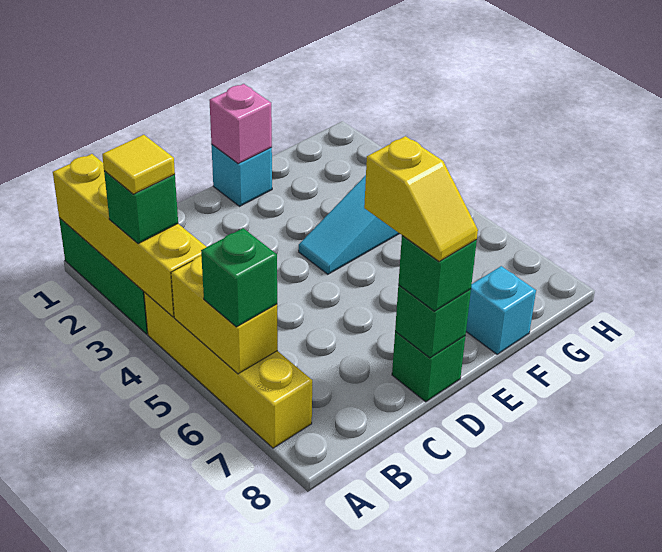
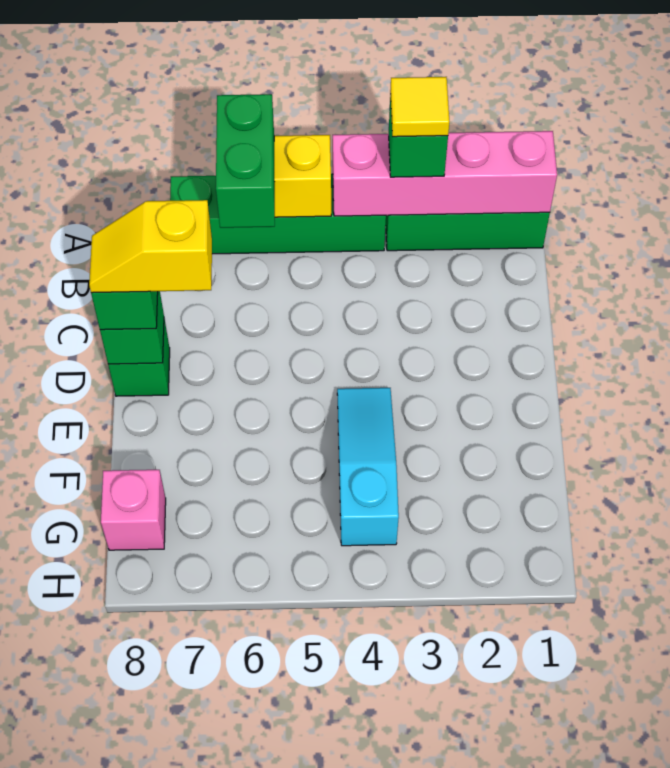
yellow 1x4 brick [53,154,206,317] -> pink 1x4 brick [333,131,557,216]
yellow 1x4 brick [144,292,312,448] -> green 1x4 brick [170,174,386,254]
green 1x1 brick [201,228,277,327] -> green 1x2 brick [216,94,275,228]
cyan 1x1 brick [212,145,272,206] -> none
pink 1x1 brick [209,84,272,163] -> pink 1x1 brick moved to [101,470,166,550]
cyan 1x1 brick [466,266,536,354] -> none

